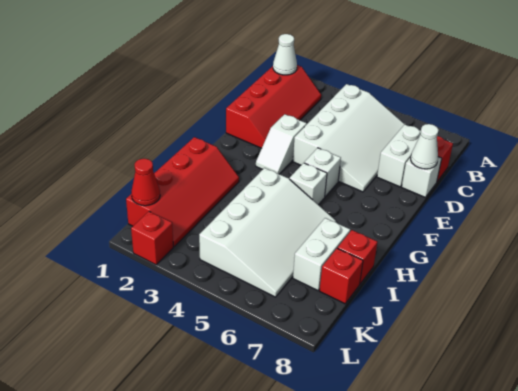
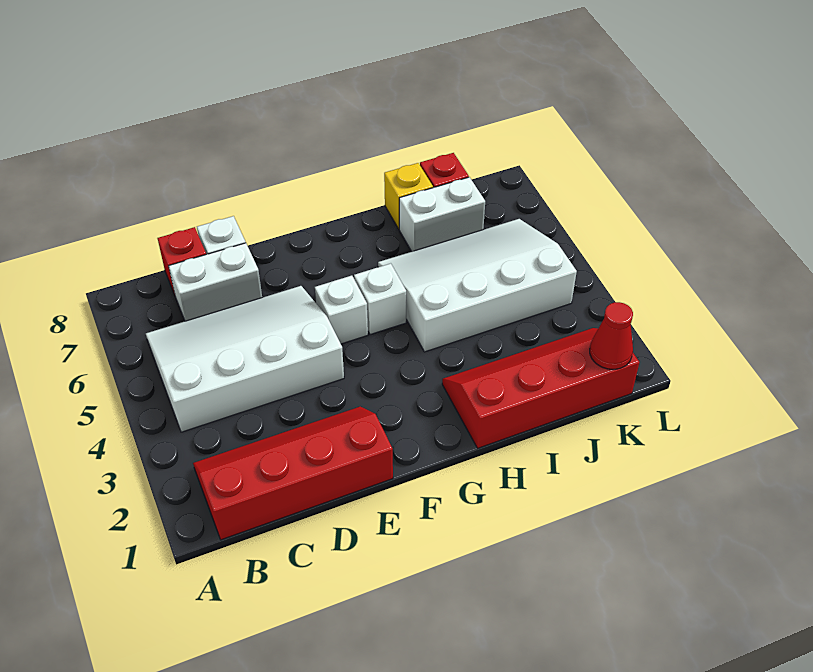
white 1x1 cone [273,34,297,75] -> none
white 1x1 cone [411,124,438,169] -> none
white 1x2 slope [256,114,307,174] -> none
red 1x1 brick [338,230,377,284] -> yellow 1x1 brick [384,163,433,229]
red 1x1 brick [131,211,173,265] -> none

